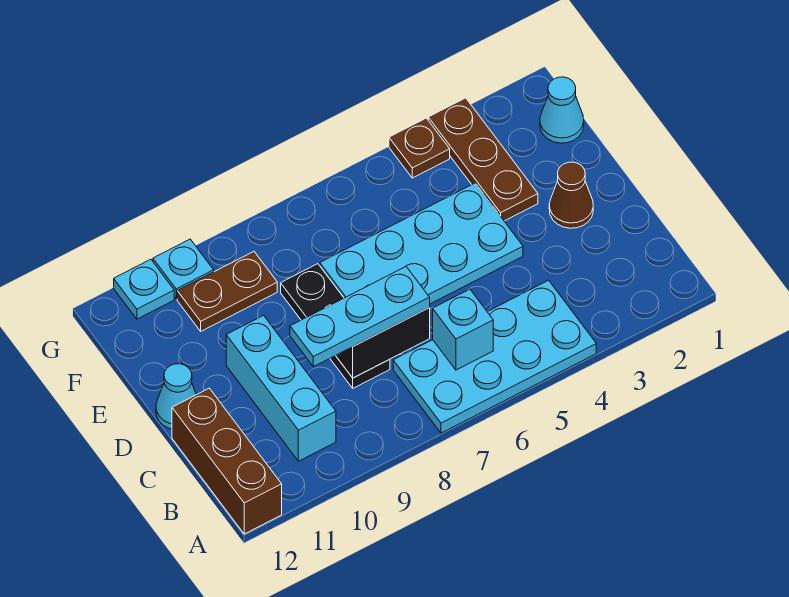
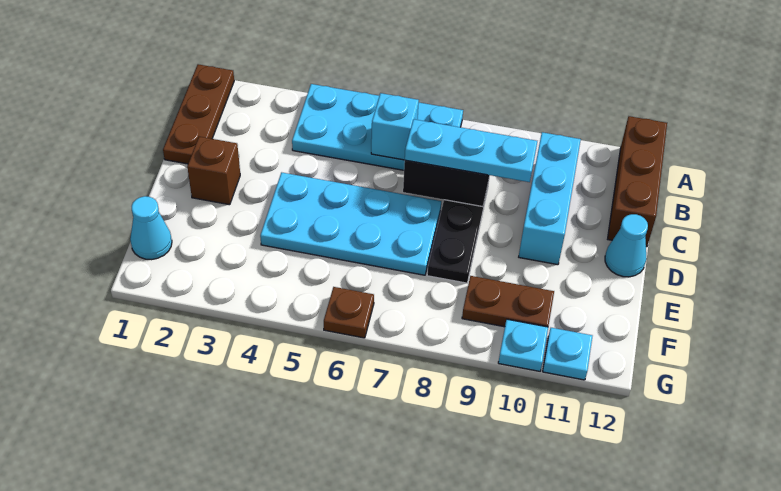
brown 1x1 cone [549,162,593,228] -> brown 1x1 brick [187,137,240,205]
brown 1x3 plate [428,98,538,221] -> brown 1x3 plate moved to [163,64,234,164]
brown 1x1 plate [389,118,450,178] -> brown 1x1 plate moved to [324,287,374,338]

